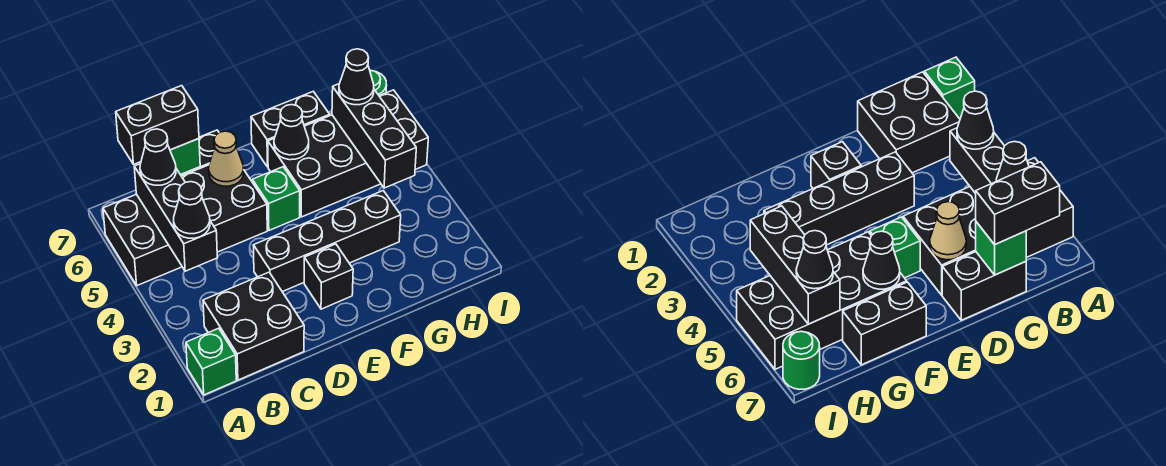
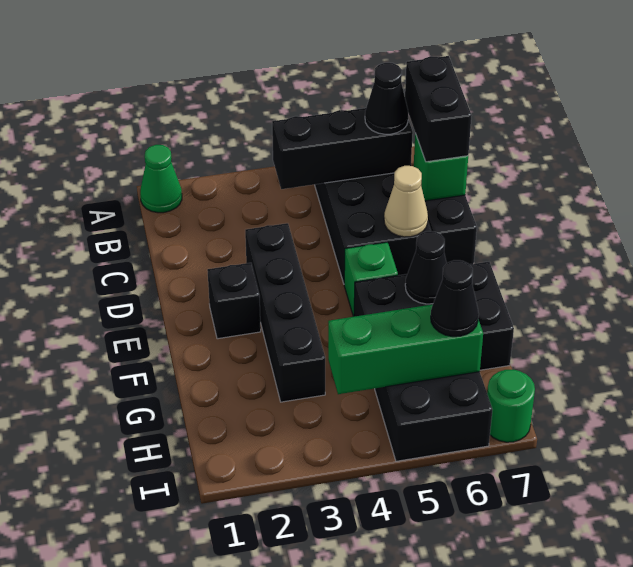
green 1x1 brick [186,328,236,395] -> green 1x1 cone [140,145,182,213]
black 2x2 brick [203,272,304,380] -> none
black 1x1 cone [174,182,210,238] -> none
black 1x3 brick [332,84,416,188] -> green 1x3 brick [328,305,483,394]

